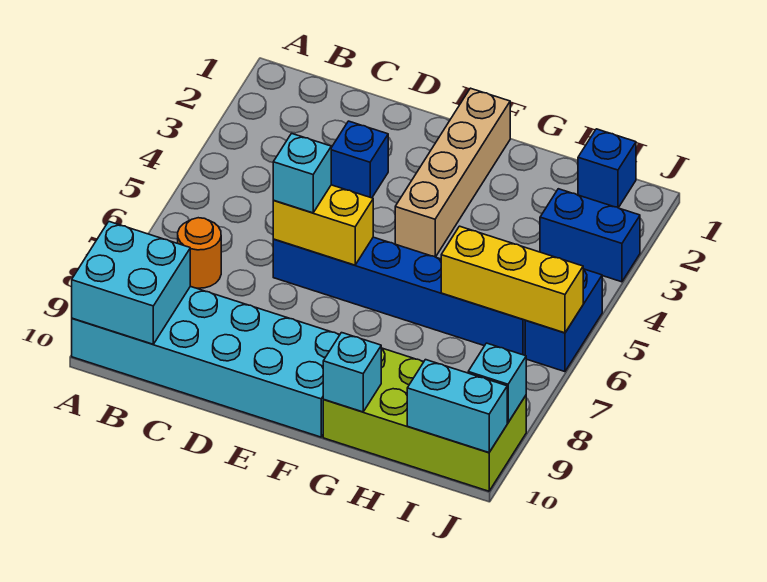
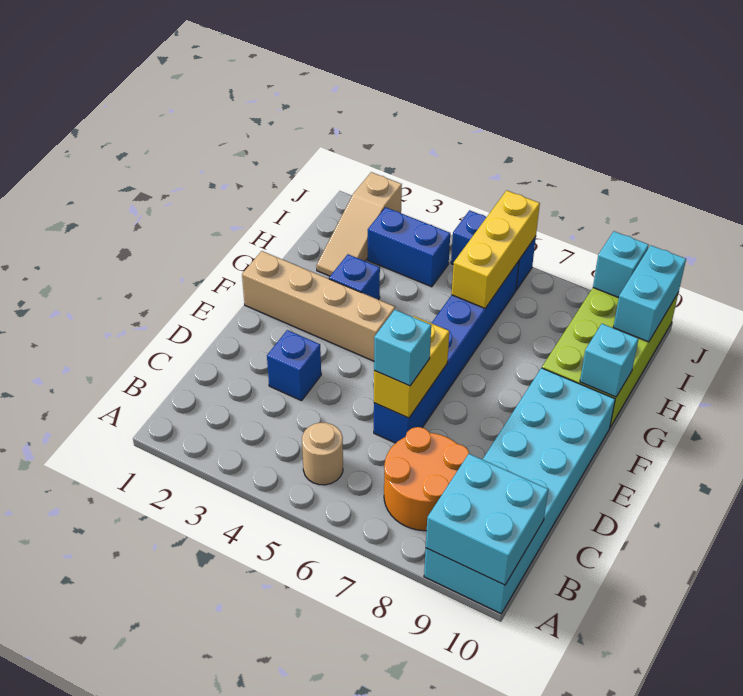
none -> tan 1x1 round brick [302,423,343,485]
orange 1x1 round brick [178,218,221,288] -> orange 2x2 round brick [384,427,469,531]
none -> tan 1x3 slope [316,172,402,276]
blue 1x1 brick [578,129,636,208] -> blue 1x1 brick moved to [329,254,380,300]
blue 1x2 brick [540,189,640,282] -> blue 1x2 brick turned to [368,207,450,287]

